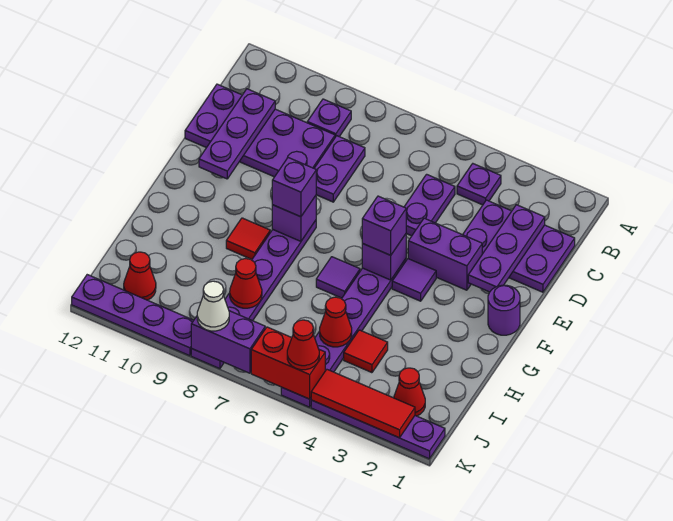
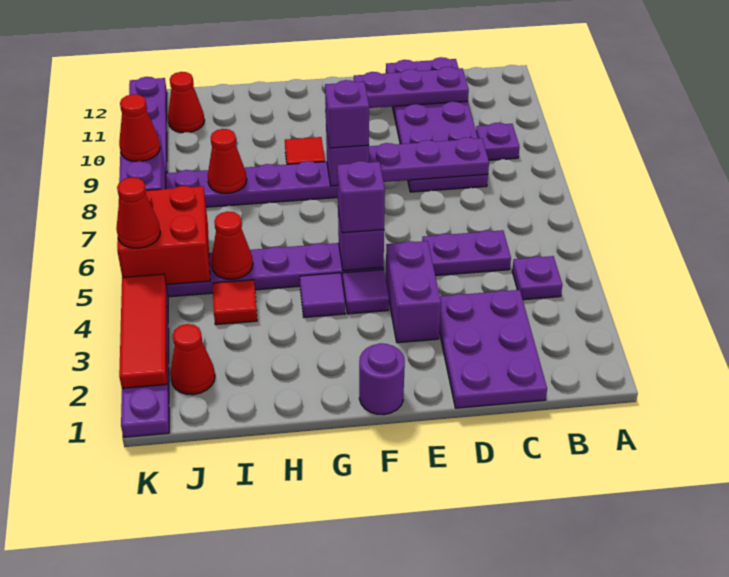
purple 1x3 plate [468,205,545,292] -> purple 1x3 plate moved to [369,137,489,182]
purple 1x1 tile [316,257,360,298] -> purple 1x1 tile moved to [300,273,345,317]
red 1x2 brick [251,327,325,399] -> red 2x2 brick [117,186,210,285]
white 1x1 cone [197,281,229,331] -> red 1x1 cone [119,94,160,161]

